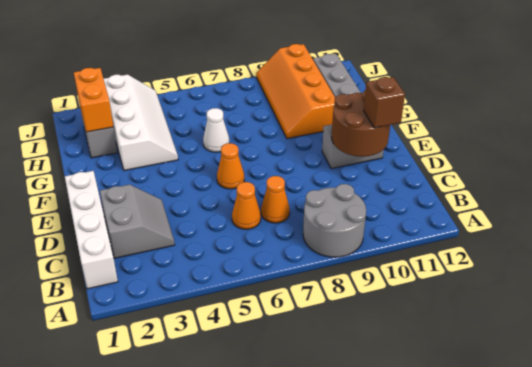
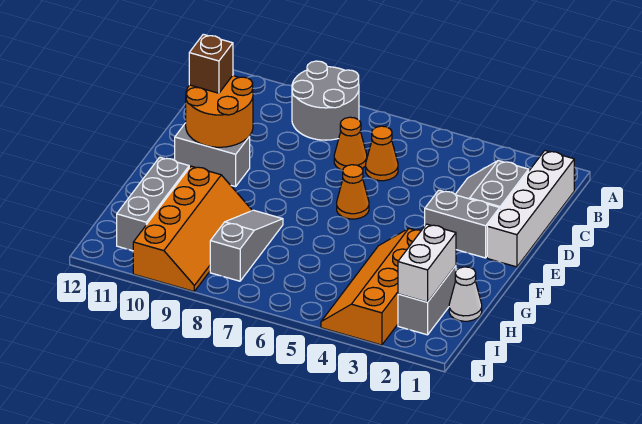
brown 2x2 round brick [331,91,390,157] -> orange 2x2 round brick [186,76,253,147]
none -> grey 1x2 brick [425,190,500,258]
white 2x4 slope [104,75,178,171] -> orange 2x4 slope [321,229,421,345]
white 1x1 cone [203,108,230,152] -> white 1x1 cone moved to [449,267,482,321]
none -> grey 1x3 slope [210,210,283,281]
orange 1x2 brick [74,68,113,132] -> white 1x2 brick [398,224,456,302]

